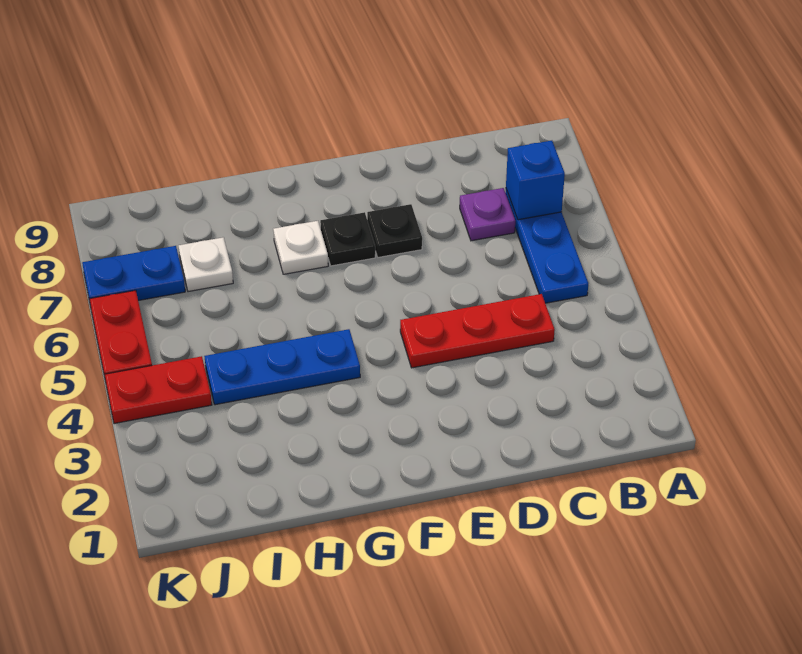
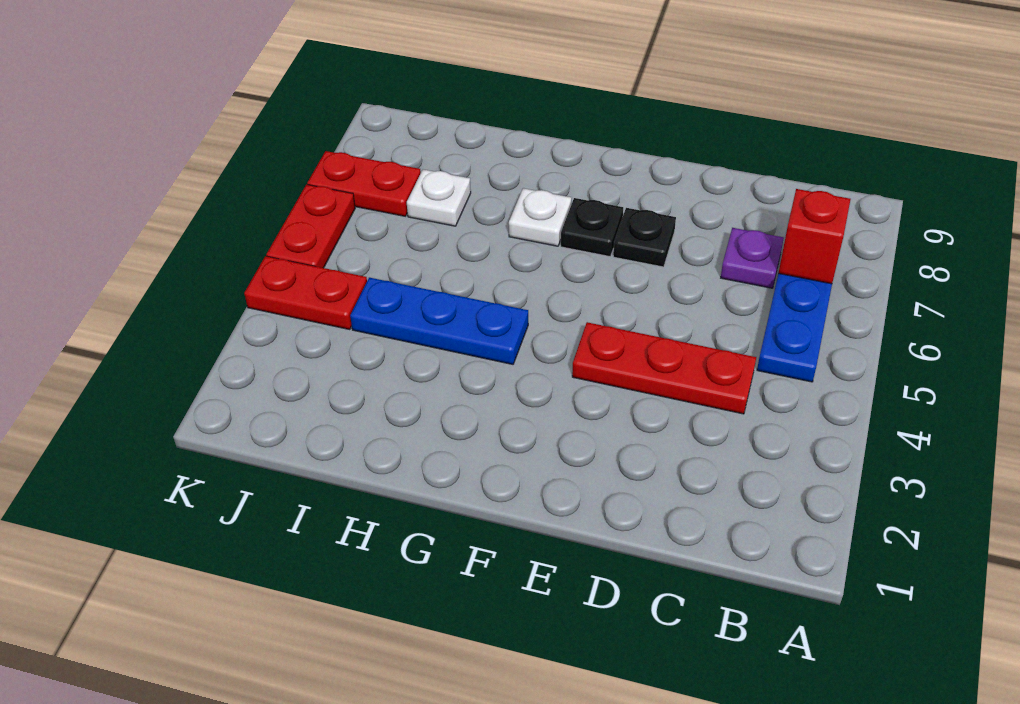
blue 1x1 brick [506,141,565,220] -> red 1x1 brick [779,189,851,284]
blue 1x2 plate [82,246,185,301] -> red 1x2 plate [307,151,421,216]

